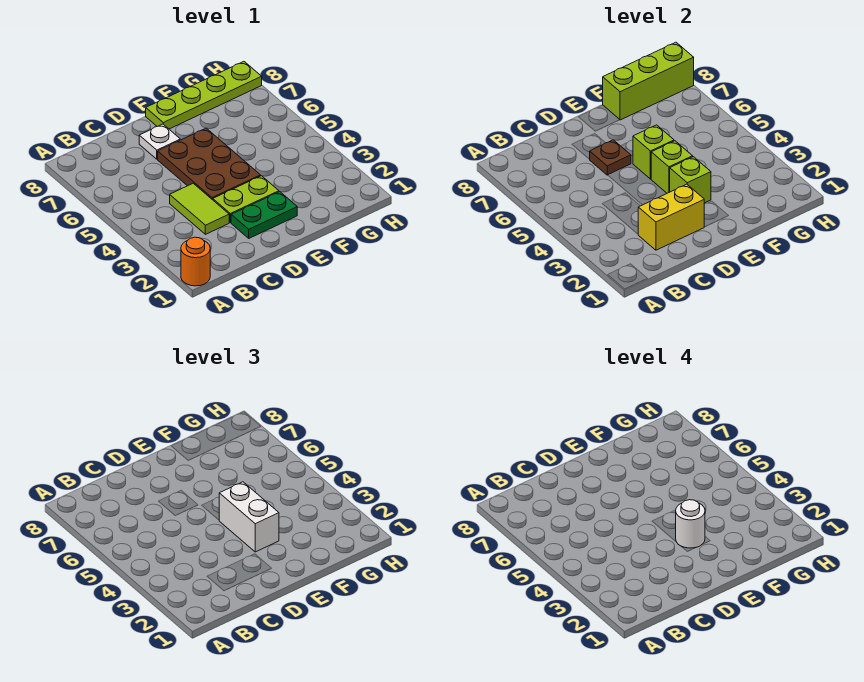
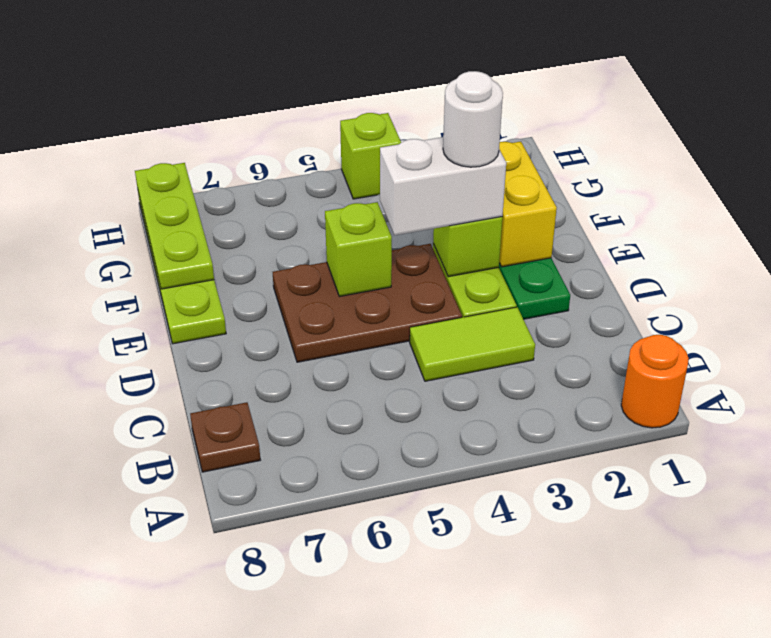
yellow 1x2 brick [638,184,704,250] -> yellow 1x2 brick moved to [499,141,557,267]
brown 1x1 plate [589,140,631,175] -> brown 1x1 plate moved to [190,402,260,472]
white 1x1 plate [139,124,180,159] -> none
lime 1x1 brick [651,141,693,193] -> lime 1x1 brick moved to [340,113,401,199]
lime 1x3 brick [603,42,694,120] -> lime 1x3 plate [135,163,214,289]

